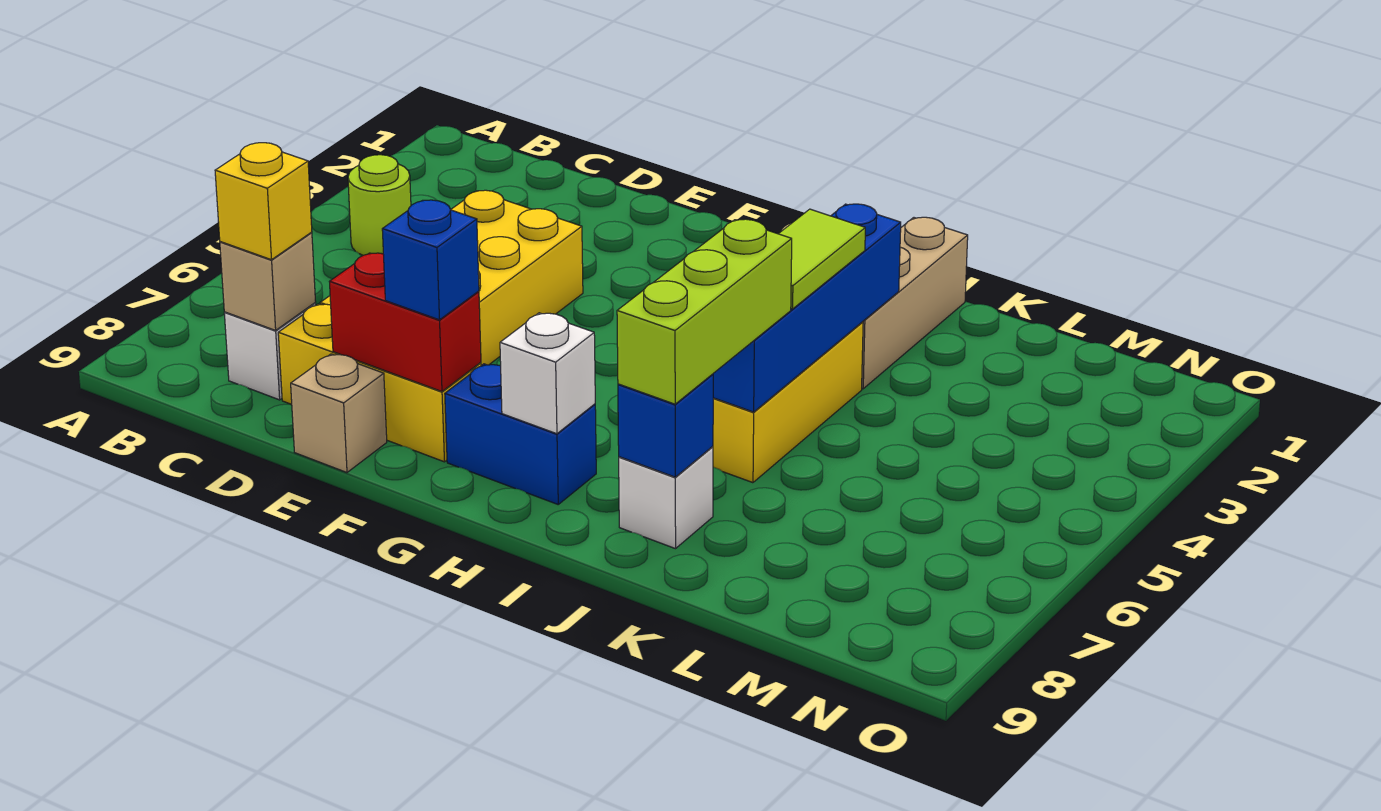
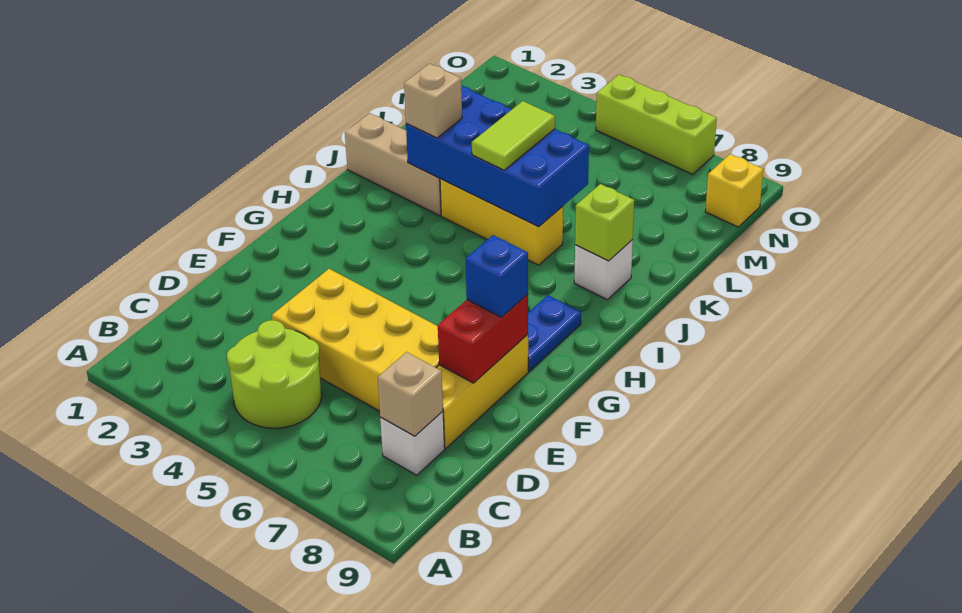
lime 1x1 round brick [348,155,411,255] -> lime 2x2 round brick [227,320,322,428]
yellow 1x1 brick [215,143,312,260] -> yellow 1x1 brick moved to [705,154,763,227]
tan 1x1 brick [291,354,387,473] -> tan 1x1 brick moved to [404,64,462,138]
blue 1x2 brick [445,364,596,504] -> blue 1x2 plate [528,295,581,371]
white 1x1 brick [500,313,595,434] -> none
blue 1x4 brick [713,204,901,412] -> blue 2x4 brick [406,86,589,227]
lime 1x2 tile [779,209,865,309] -> lime 1x2 tile turned to [472,101,555,170]
lime 1x3 brick [617,219,792,404] -> lime 1x3 brick moved to [596,75,717,174]
blue 1x1 brick [618,374,713,477] -> lime 1x1 brick [575,184,634,261]

